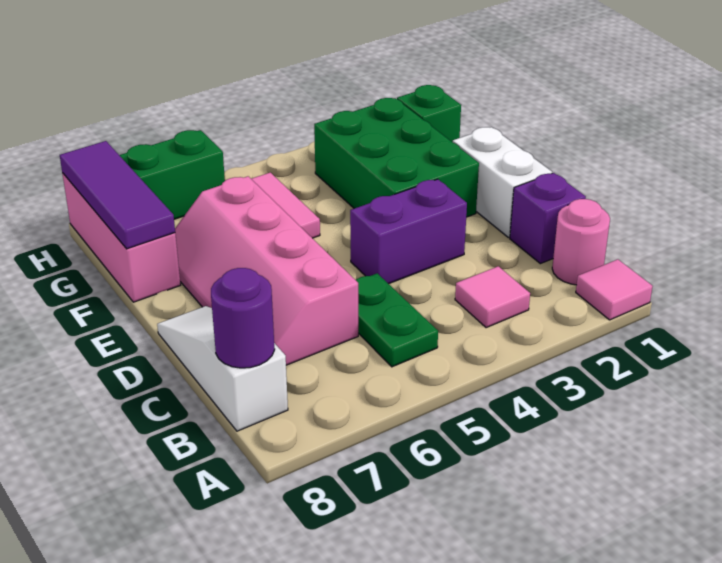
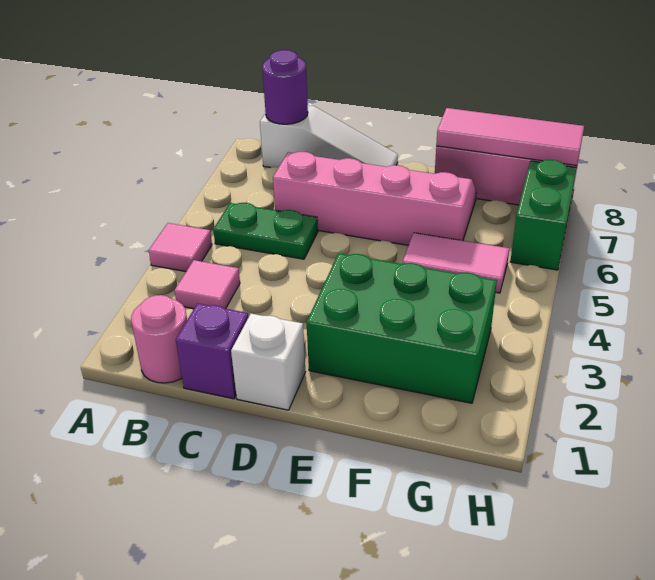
pink 1x1 tile [576,259,653,320] -> pink 1x1 tile moved to [149,223,212,272]
white 1x2 brick [453,127,552,237] -> white 1x1 brick [231,314,305,410]
purple 1x2 brick [350,179,467,284] -> none
purple 1x3 tile [60,141,175,249] -> pink 1x3 tile [436,108,584,166]
green 1x1 brick [397,85,461,142] -> none

